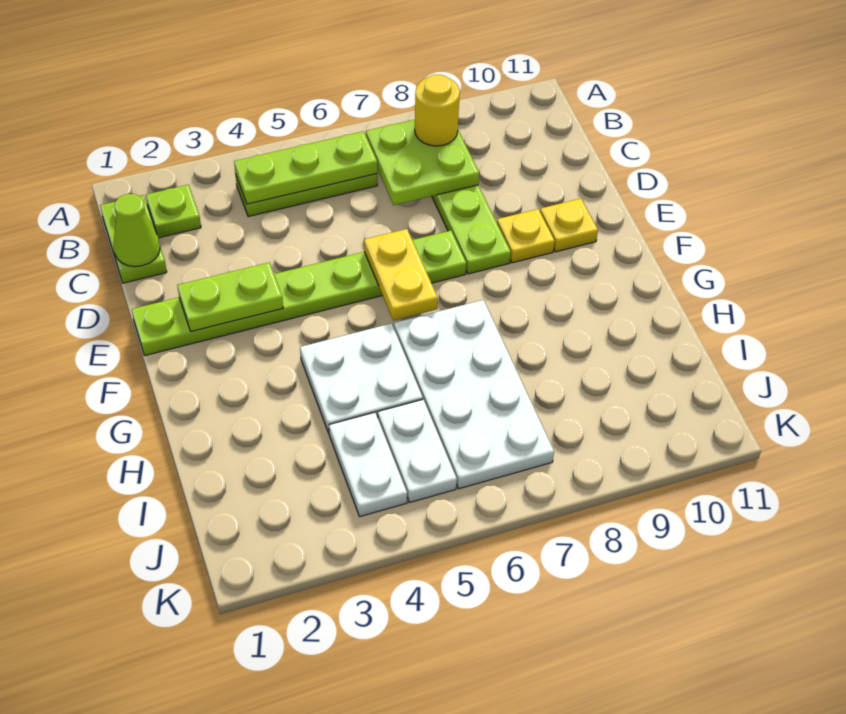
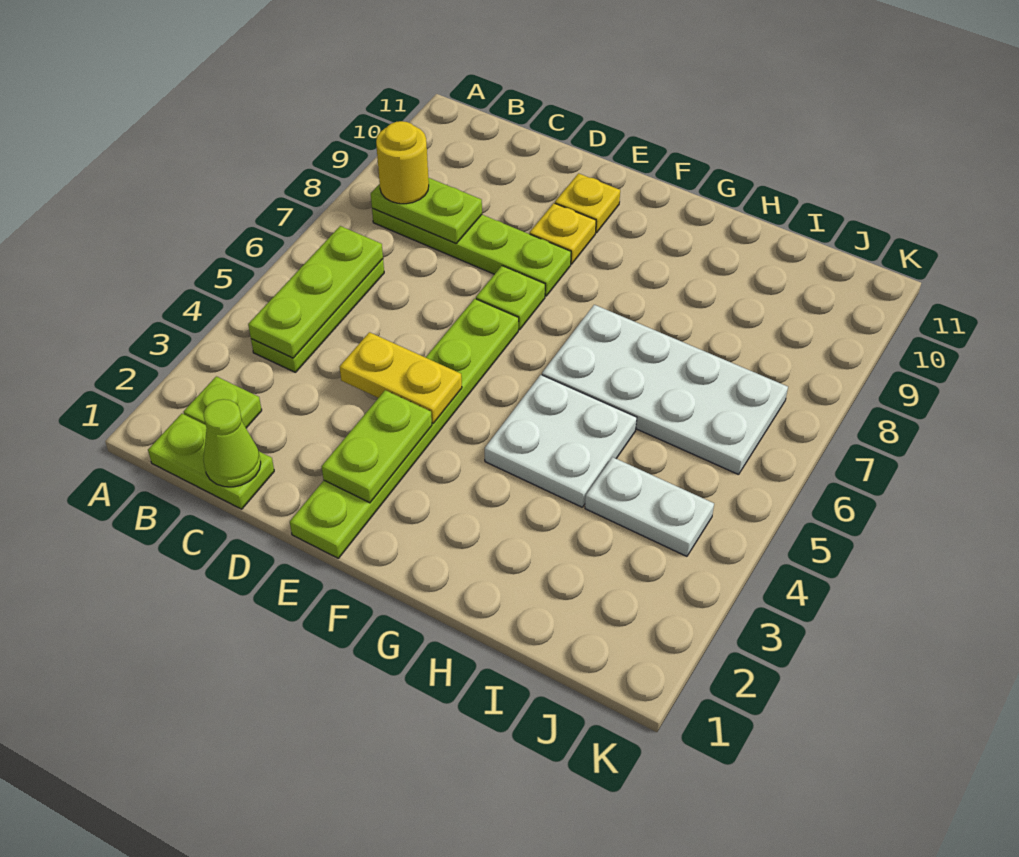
lime 2x2 plate [366,120,479,205] -> lime 1x2 plate [371,178,482,243]
yellow 1x2 plate [364,229,438,320] -> yellow 1x2 plate moved to [340,332,462,423]
white 1x2 plate [378,400,457,503] -> none

